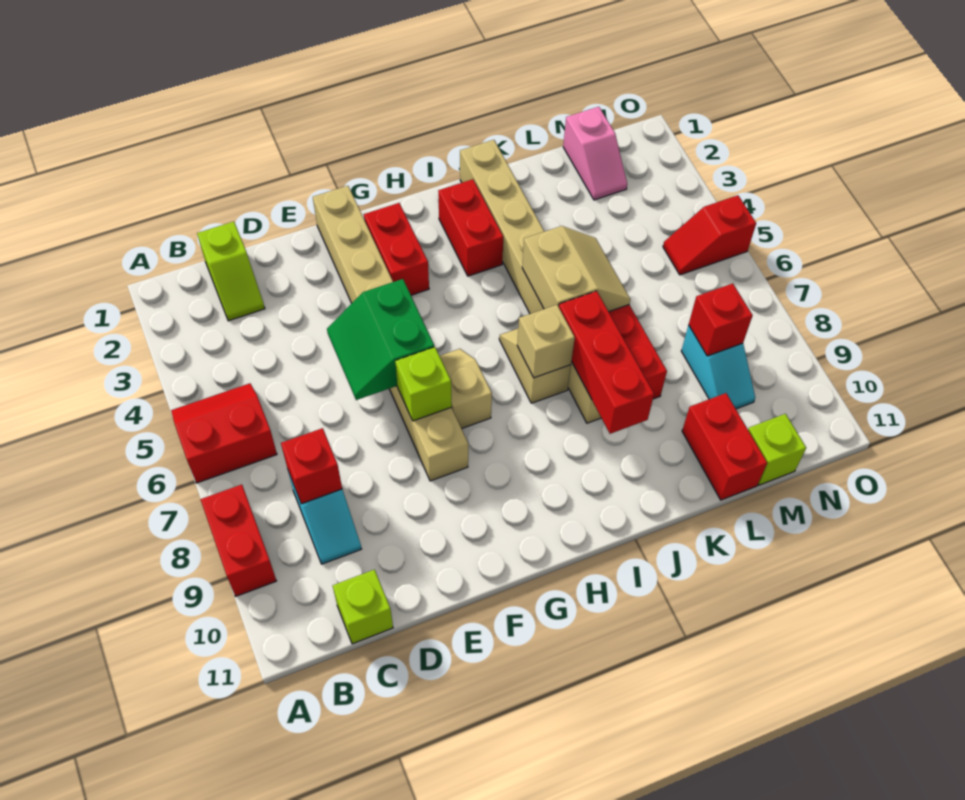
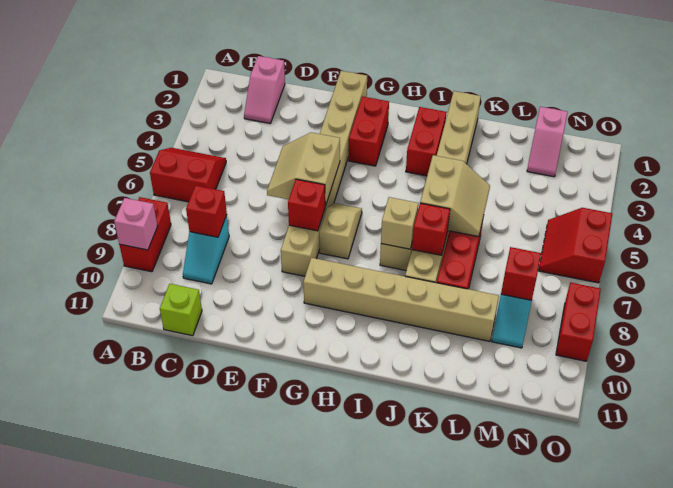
none -> pink 1x1 brick [114,198,158,250]
lime 1x2 slope [197,222,265,321] -> pink 1x2 slope [244,56,285,123]
green 2x2 slope [327,279,434,400] -> tan 2x2 slope [267,132,340,206]
lime 1x1 brick [395,347,452,421] -> red 1x1 brick [288,179,326,231]
none -> tan 1x6 brick [303,258,499,341]
red 1x3 brick [559,291,654,434] -> red 1x1 brick [412,203,450,255]
red 1x2 brick [682,393,767,500] -> red 1x2 brick moved to [556,282,601,361]
lime 1x1 brick [748,414,806,485] -> none
red 1x2 slope [663,195,756,275] -> red 2x2 slope [538,208,612,283]

